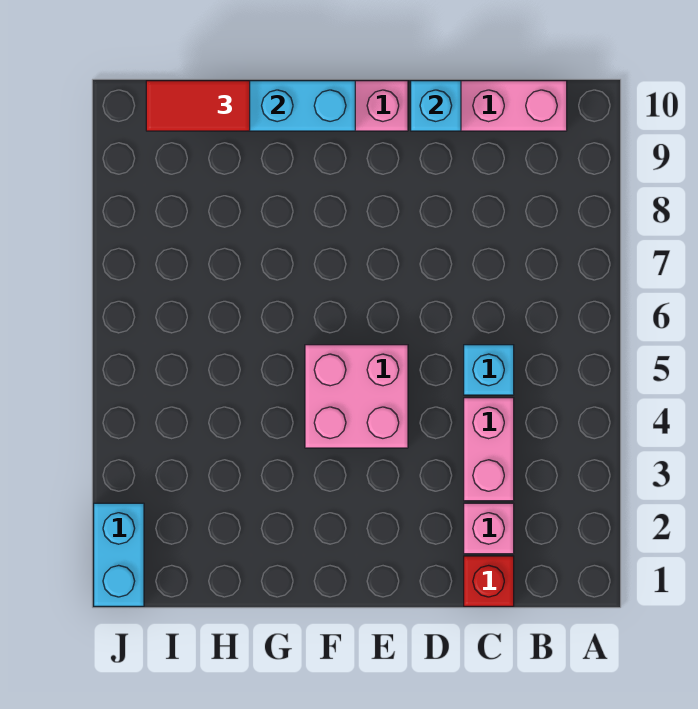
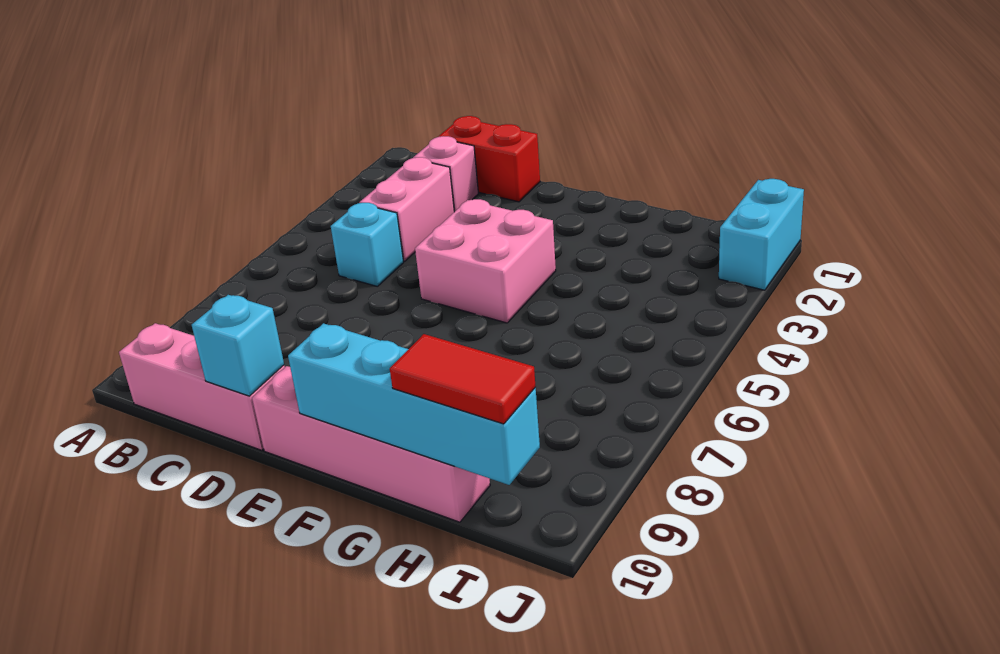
red 1x1 brick [464,556,514,606] -> red 1x2 brick [438,116,540,202]

